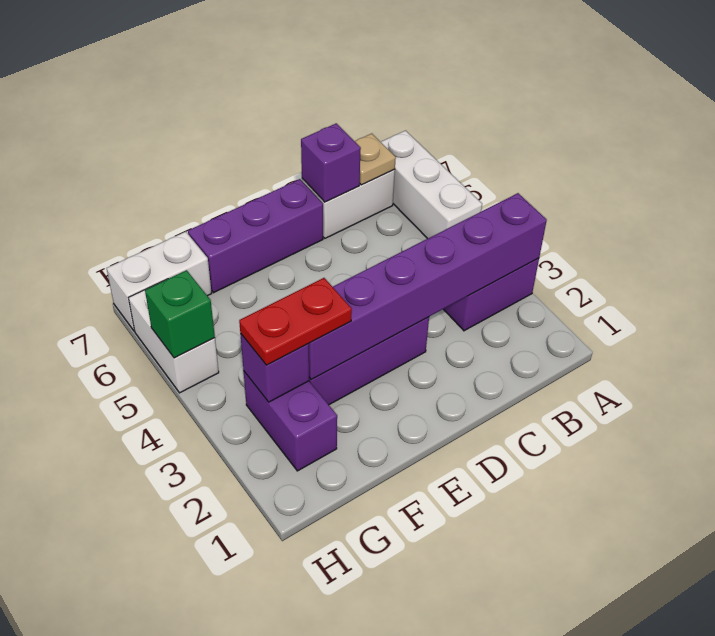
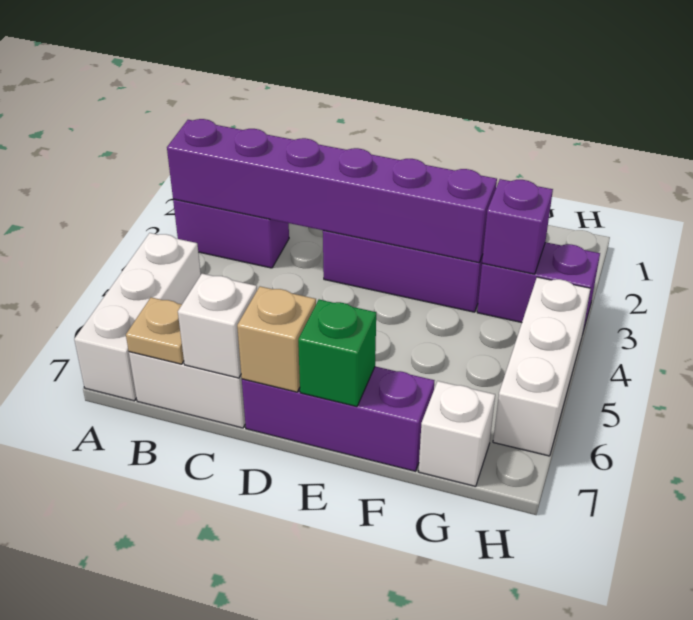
purple 1x1 brick [301,123,361,202] -> white 1x1 brick [178,274,257,378]
none -> tan 1x1 brick [237,286,316,392]
red 1x2 plate [239,278,352,365] -> none
purple 1x2 brick [244,372,337,471] -> purple 1x2 brick turned to [477,242,600,331]
white 1x2 brick [107,232,212,331] -> white 1x1 brick [418,381,495,487]
white 1x2 brick [129,290,219,393] -> white 1x3 brick [493,277,591,456]
green 1x1 brick [145,270,215,358] -> green 1x1 brick moved to [298,300,376,407]

